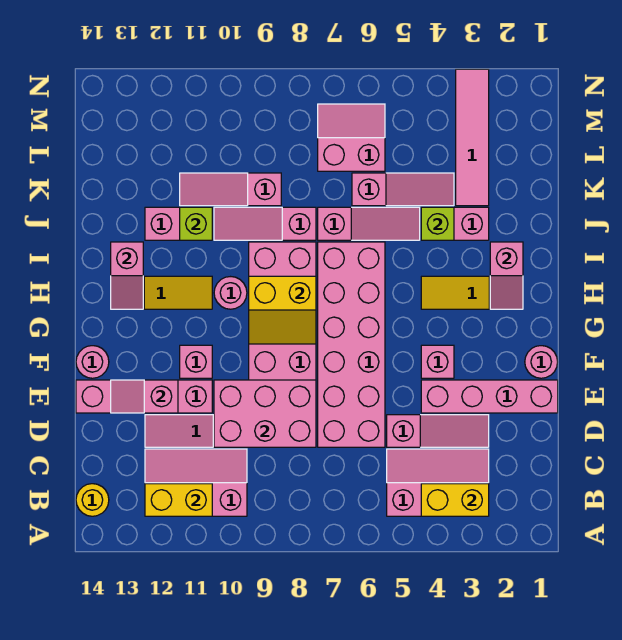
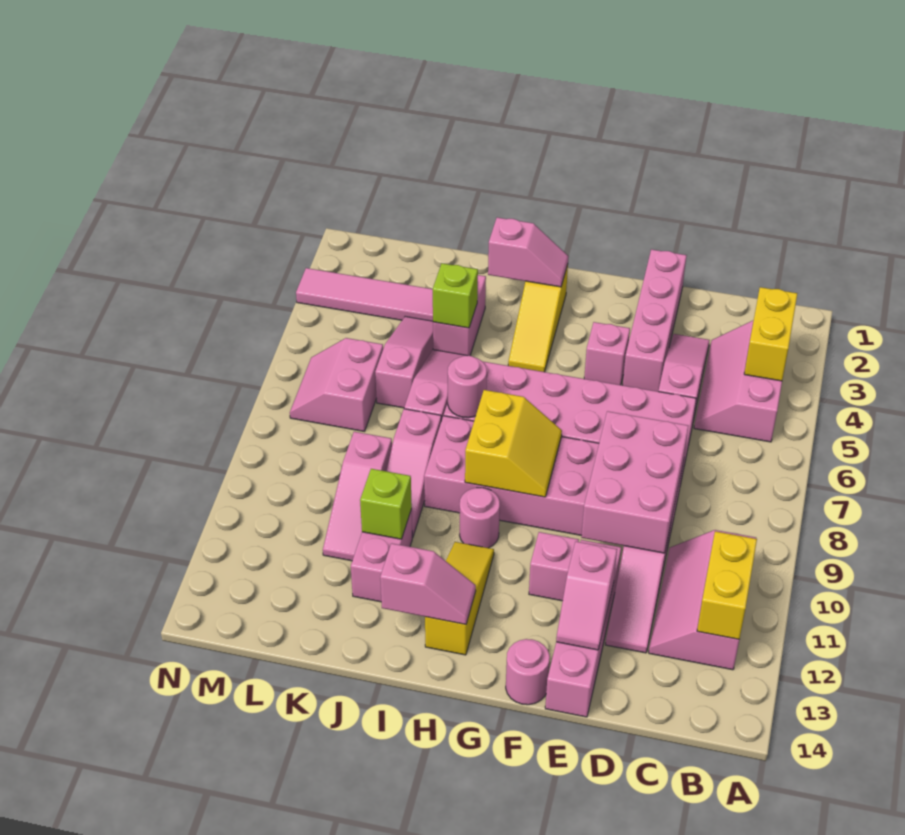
yellow 1x1 round brick [76,484,109,516] -> none
pink 1x1 round brick [525,346,558,378] -> pink 1x1 round brick moved to [448,356,487,418]

